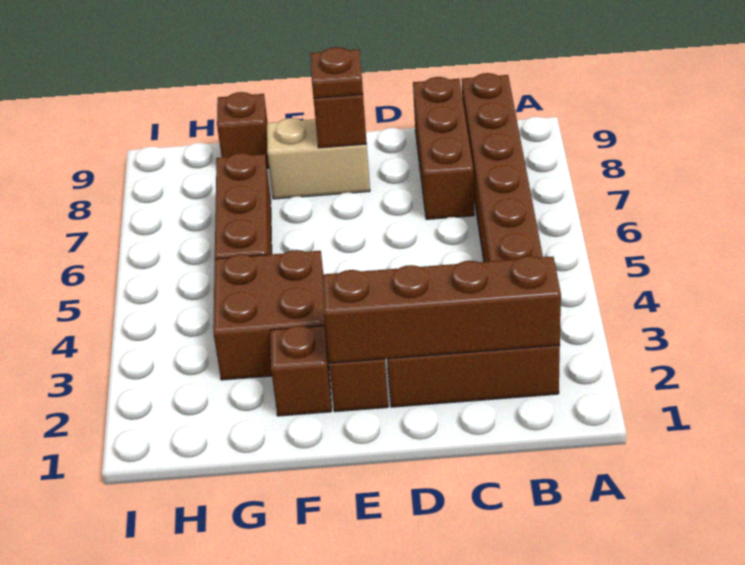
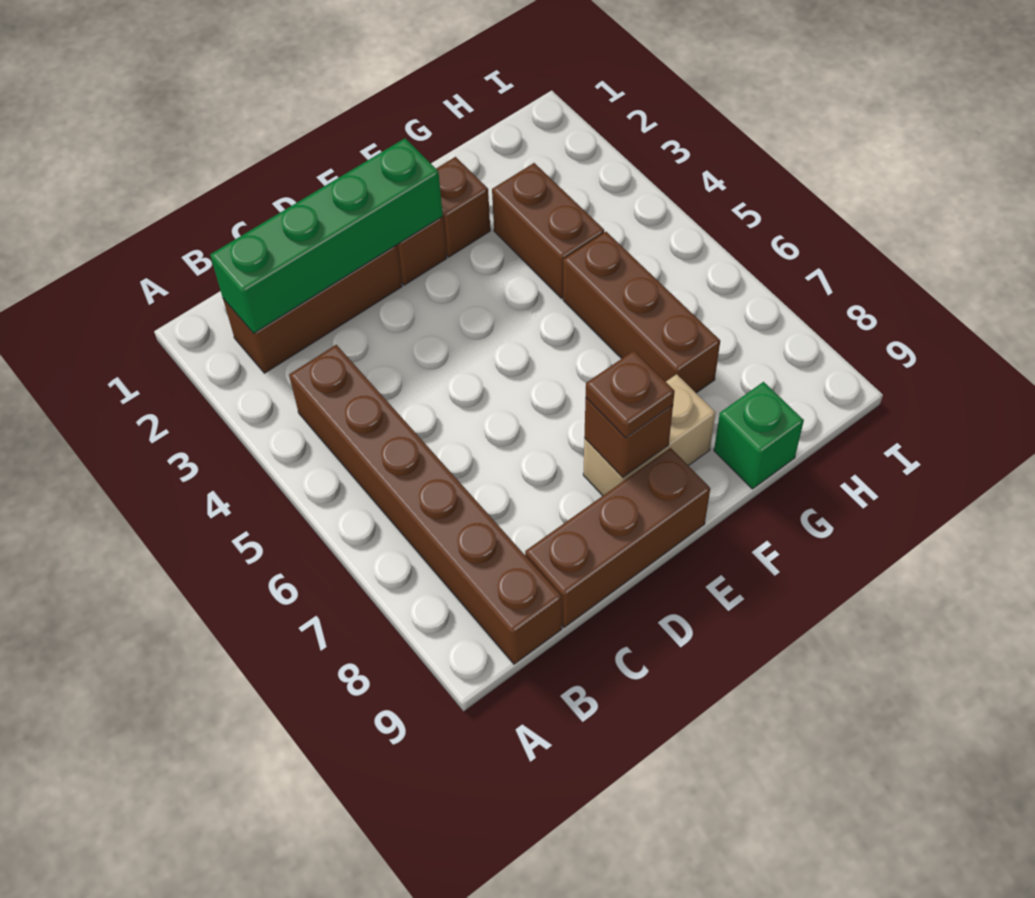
brown 1x4 brick [322,256,561,363] -> green 1x4 brick [210,138,443,333]
brown 1x3 brick [413,77,474,219] -> brown 1x3 brick turned to [525,448,710,627]
brown 2x2 brick [213,250,329,380] -> brown 1x2 brick [492,163,604,298]
brown 1x1 brick [217,92,269,168] -> green 1x1 brick [714,382,804,489]

